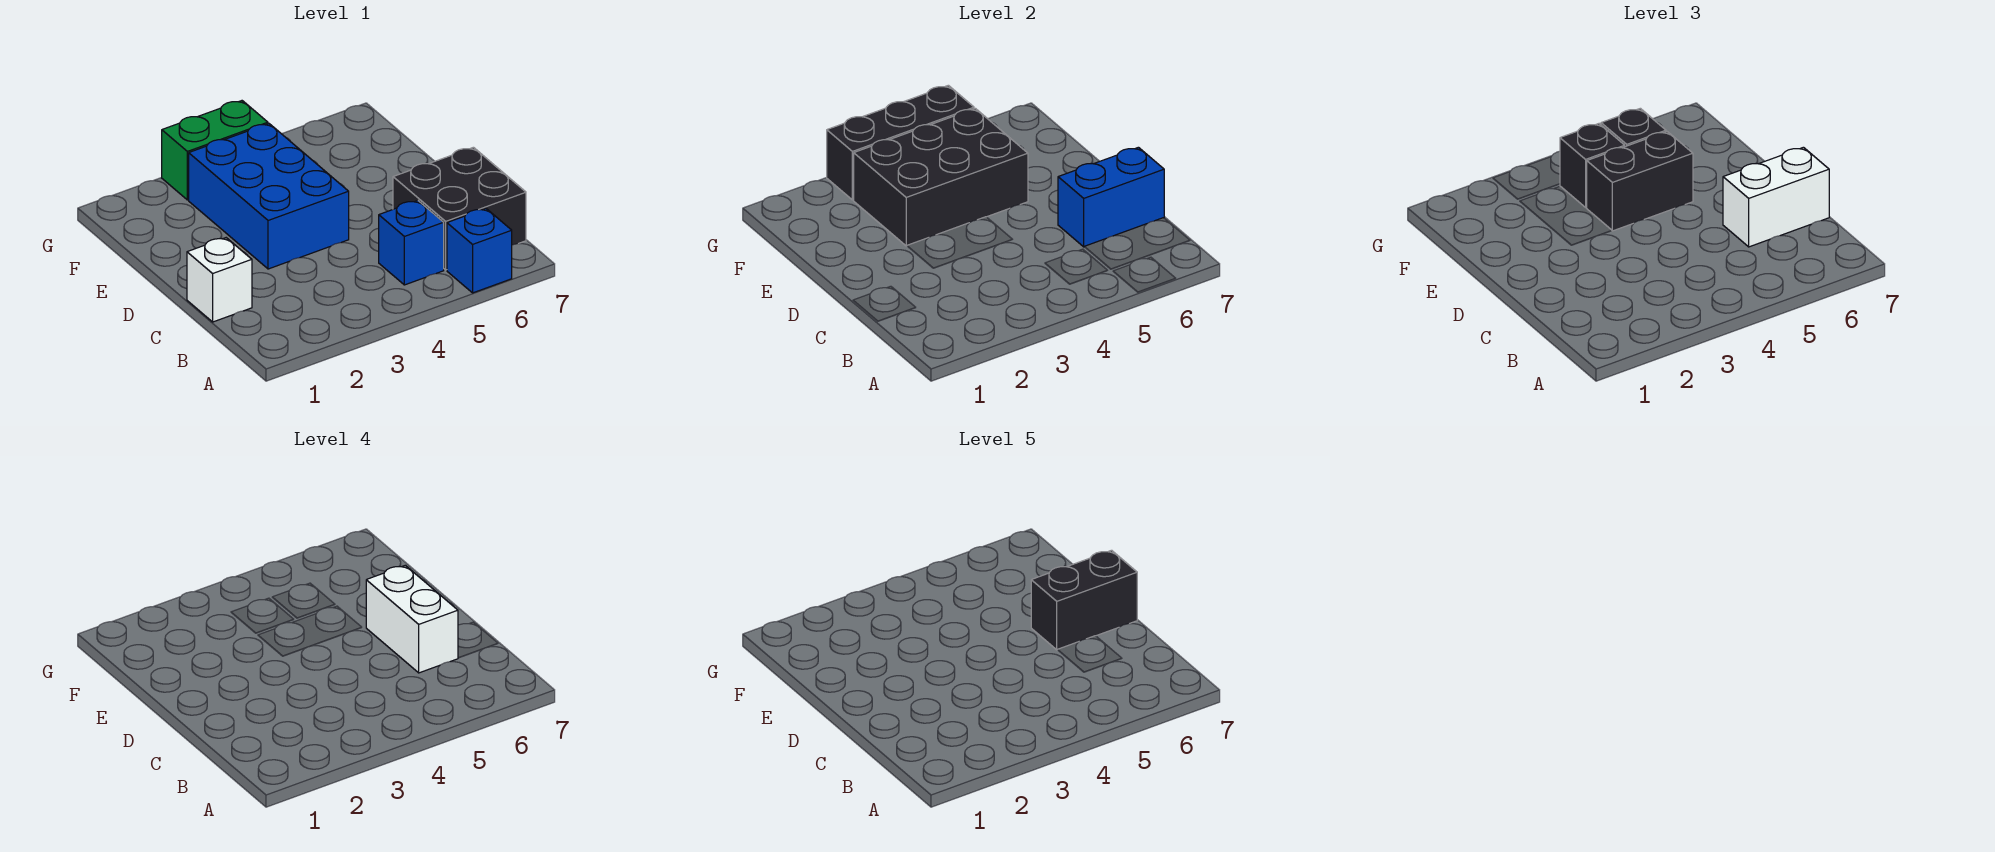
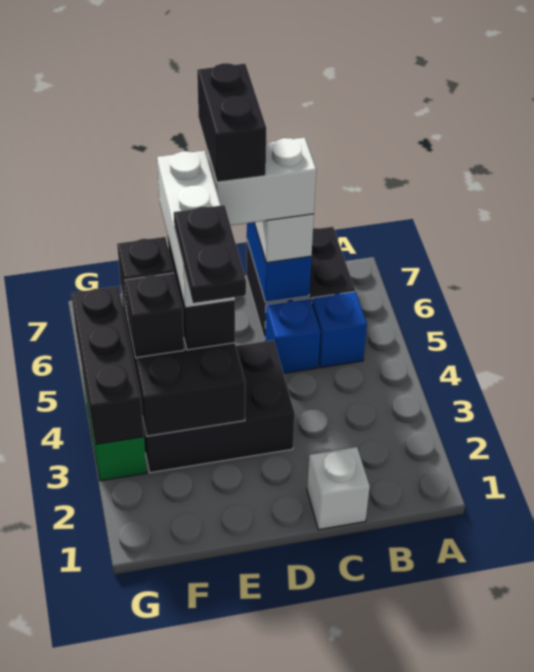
blue 1x1 brick [447,209,512,293] -> blue 1x1 brick moved to [265,298,320,373]
blue 2x3 brick [189,124,349,269] -> black 2x3 brick [143,340,295,473]
none -> black 1x2 plate [174,205,246,303]
none -> white 1x3 brick [157,151,235,308]

